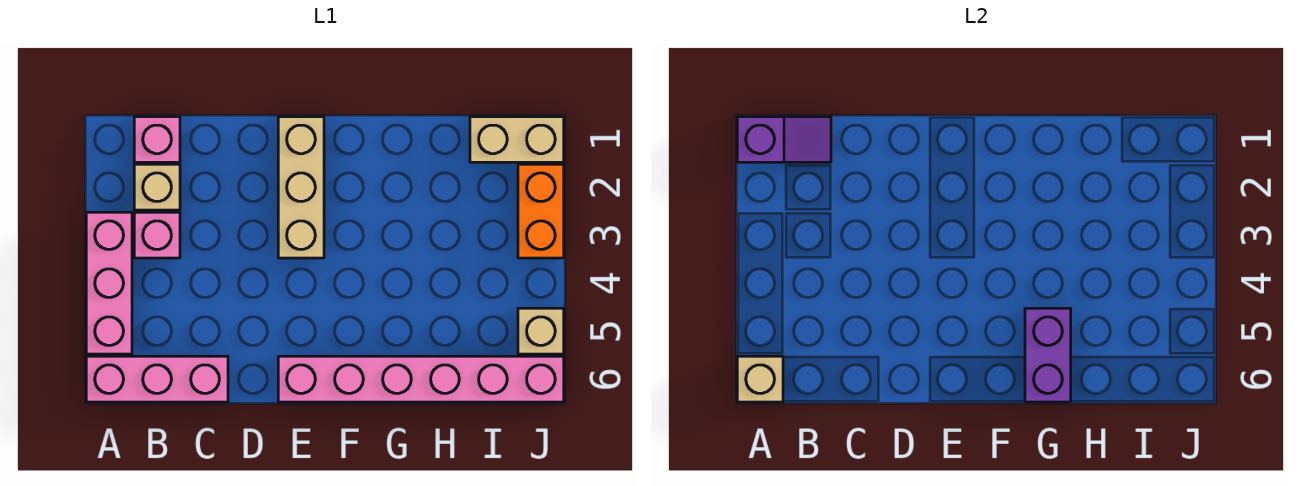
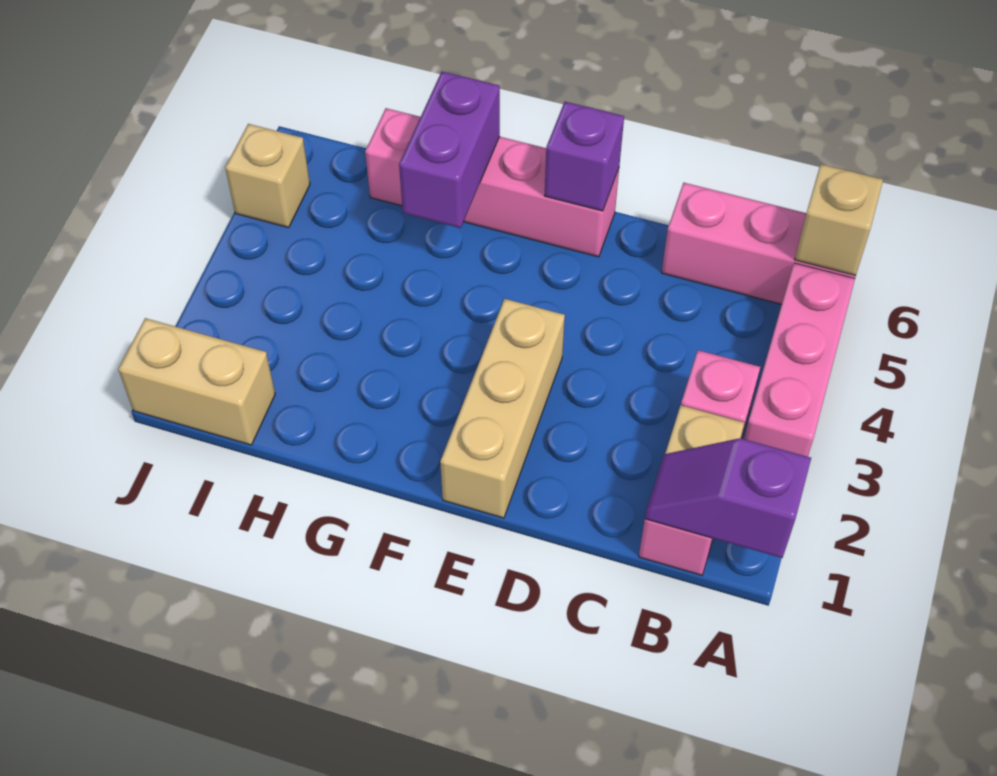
pink 1x6 brick [278,356,564,402] -> pink 1x4 brick [365,108,619,257]
none -> purple 1x1 brick [545,102,624,211]
orange 1x2 brick [518,164,564,258] -> none

